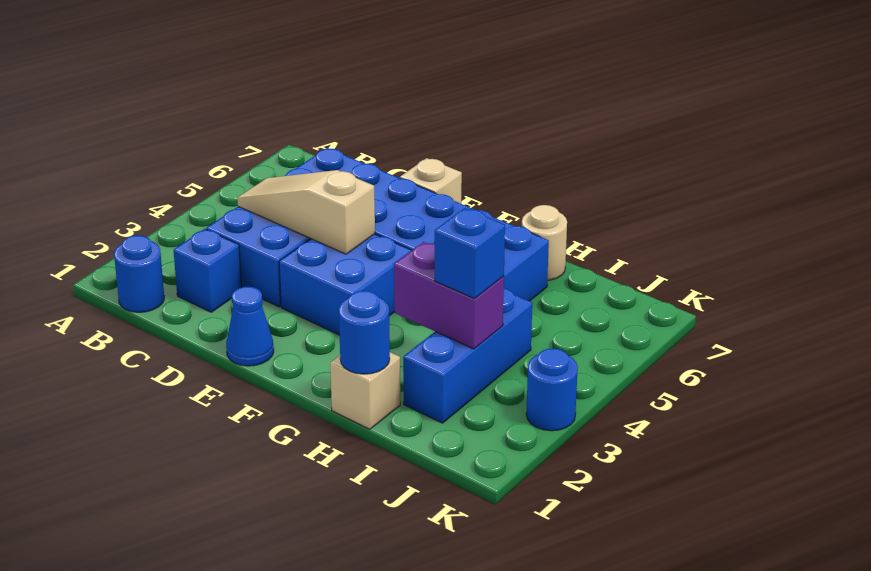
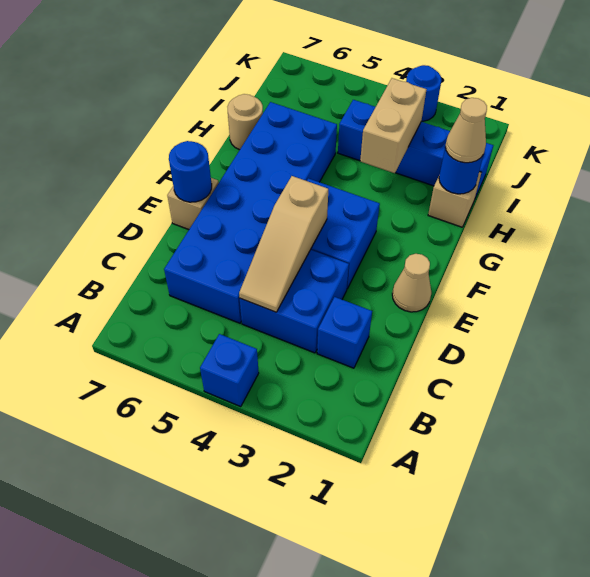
blue 1x1 round brick [114,235,164,312] -> blue 1x1 round brick moved to [169,141,212,202]
blue 1x1 cone [226,287,274,366] -> tan 1x1 cone [392,254,431,312]
none -> tan 1x1 cone [445,98,487,163]
purple 1x2 brick [394,242,504,349] -> tan 1x2 brick [360,78,427,173]
blue 1x3 brick [403,288,532,423] -> blue 1x4 brick [338,100,493,198]
blue 1x1 brick [434,208,505,299] -> blue 1x1 brick moved to [200,334,259,407]

